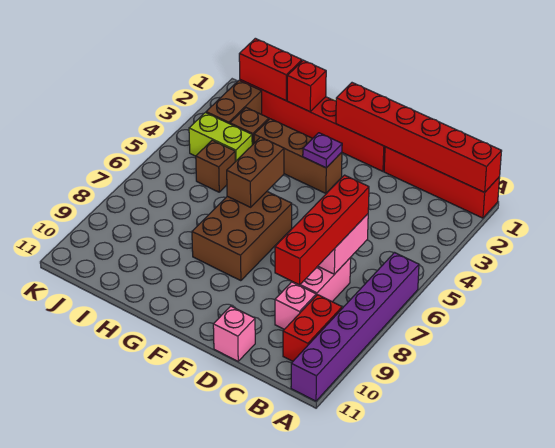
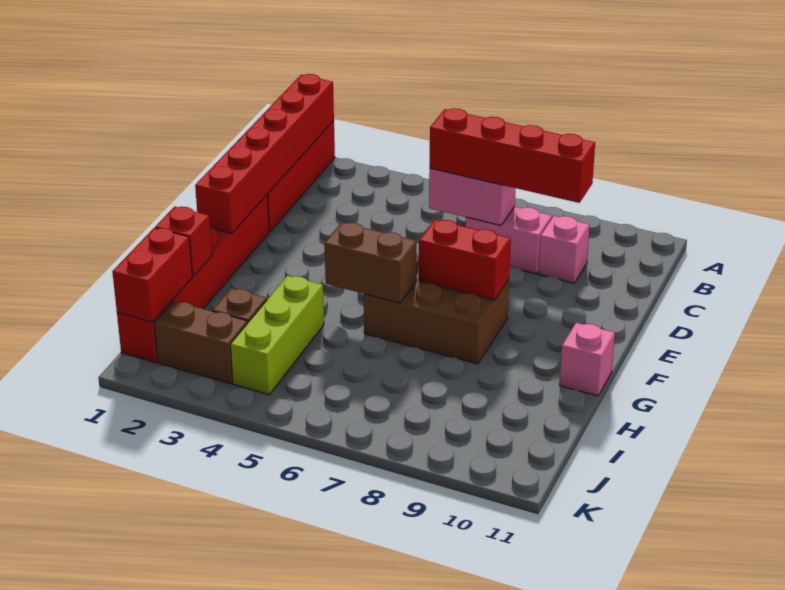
purple 1x6 brick [291,253,419,401] -> none
red 1x2 brick [283,295,342,361] -> red 1x2 brick moved to [419,220,511,300]
pink 1x1 brick [213,306,255,361] -> pink 1x1 brick moved to [560,323,615,396]
brown 1x3 brick [254,119,342,193] -> none
purple 1x1 plate [303,133,342,168] -> none
lime 1x2 brick [189,113,252,162] -> lime 1x3 brick [230,276,324,394]
brown 1x1 brick [196,140,235,192] -> none

